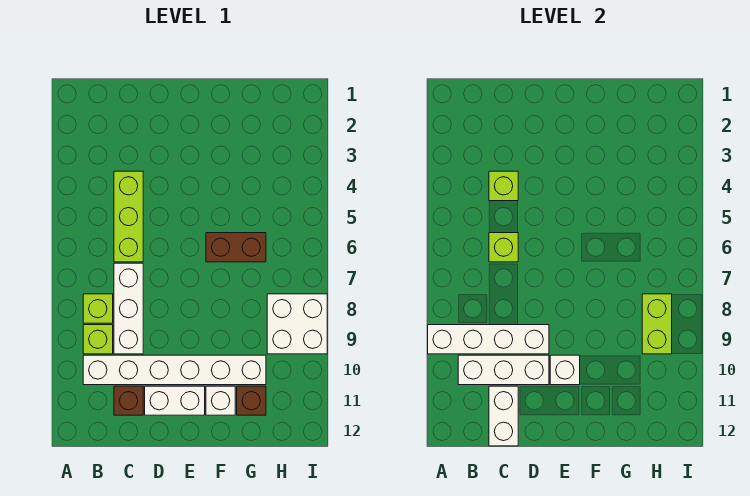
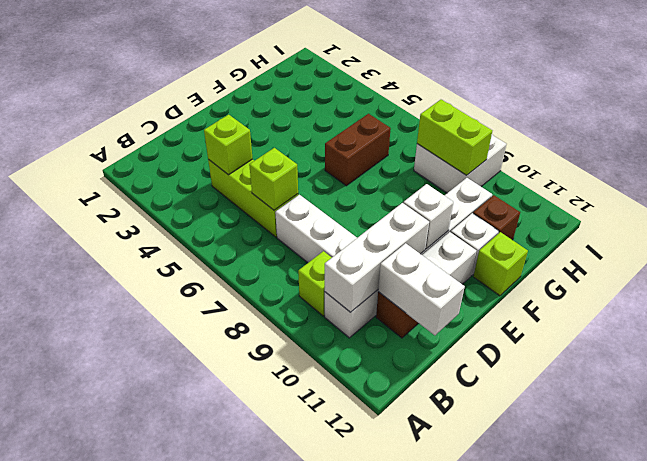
white 1x4 brick [428,325,549,354] -> none
lime 1x1 brick [83,294,113,323] -> lime 1x1 brick moved to [473,232,528,296]

